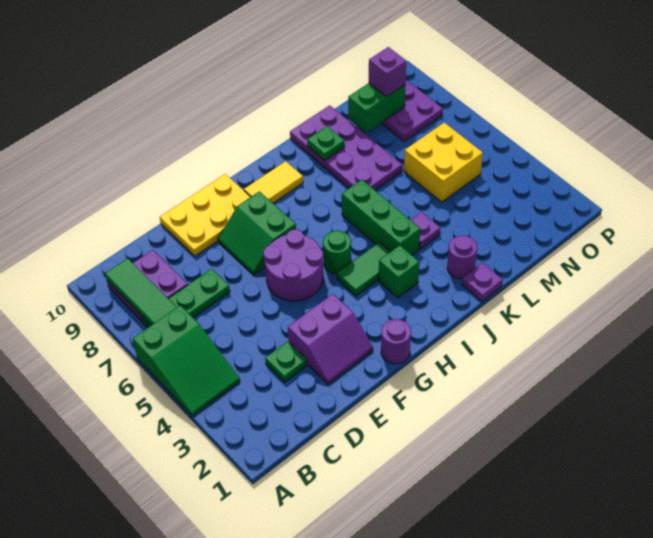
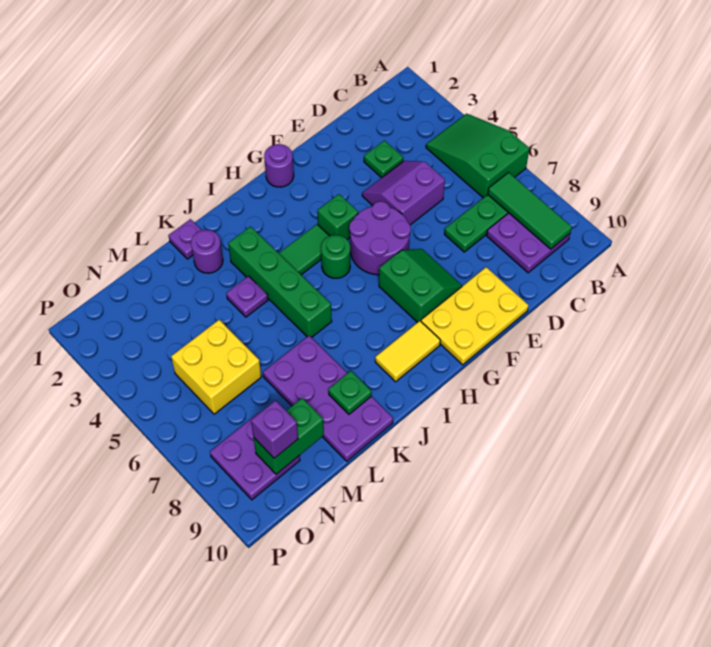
purple 2x2 slope [288,294,373,384] -> purple 2x2 slope moved to [362,161,445,225]
green 1x1 brick [379,245,419,298] -> green 1x1 brick moved to [318,194,358,239]
green 1x3 brick [342,180,420,255] -> green 1x4 brick [228,227,332,338]

